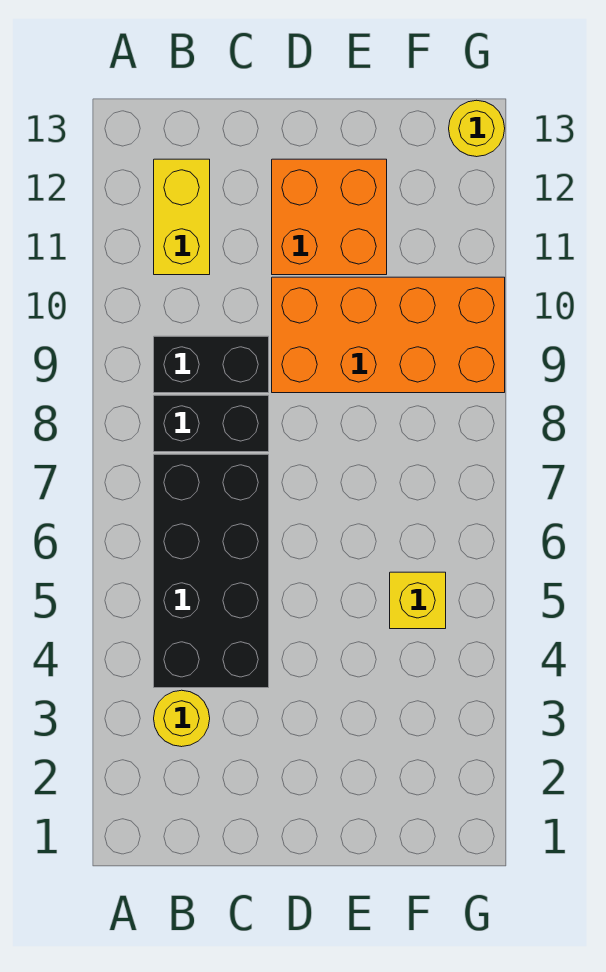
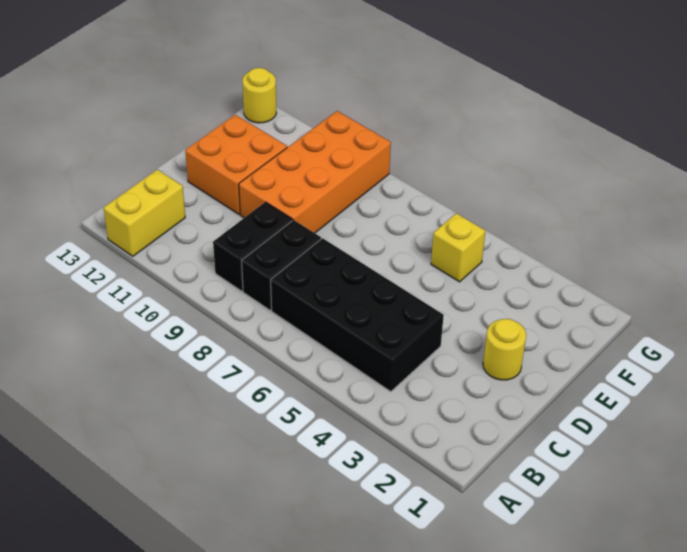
yellow 1x1 round brick [154,690,210,747] -> yellow 1x1 round brick moved to [483,319,526,380]
yellow 1x2 brick [154,159,210,275] -> yellow 1x2 brick turned to [104,170,185,256]

